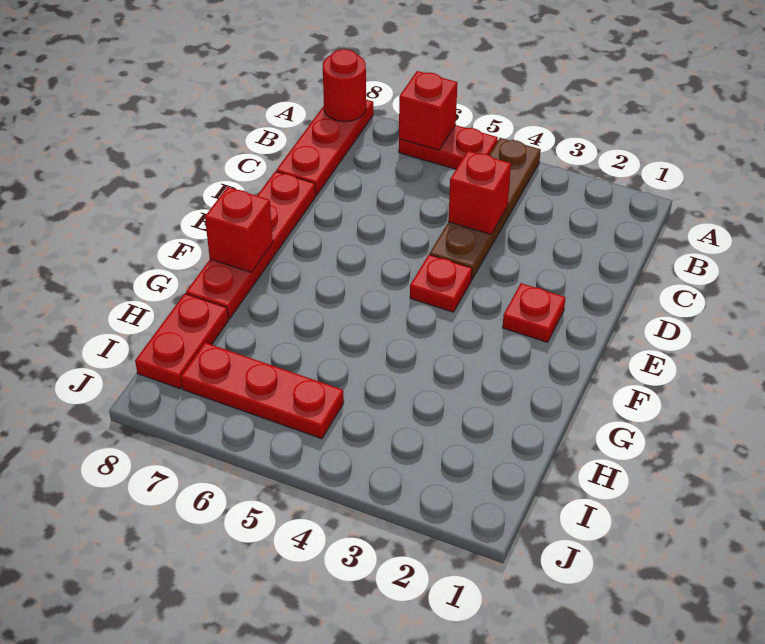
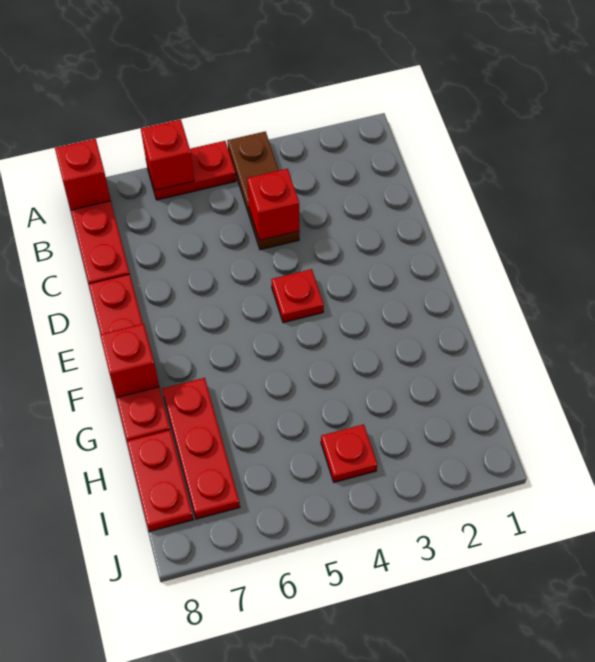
brown 1x4 plate [430,138,541,280] -> brown 1x3 plate [227,131,299,250]
red 1x1 round brick [323,49,366,122] -> red 1x1 brick [55,139,111,210]
red 1x1 plate [502,283,566,342] -> red 1x1 plate moved to [321,424,377,482]
red 1x3 plate [181,343,344,439] -> red 1x3 plate turned to [162,378,240,519]

